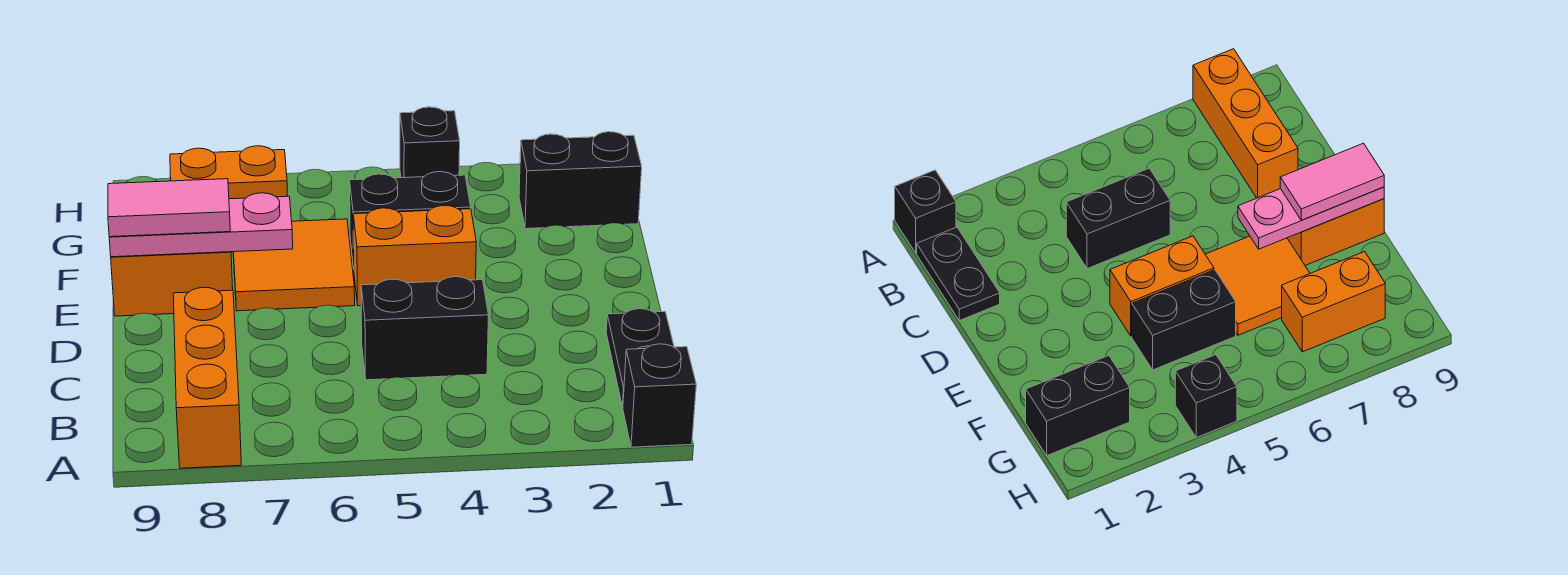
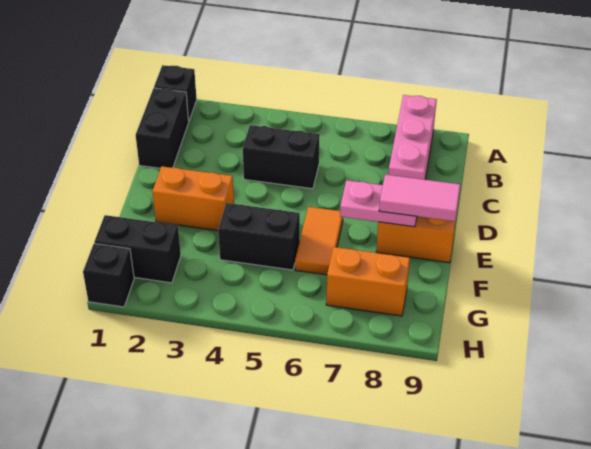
orange 1x3 brick [173,287,241,468] -> pink 1x3 brick [388,95,437,180]
black 1x2 plate [606,309,674,407] -> black 1x2 brick [136,88,189,168]
orange 1x2 brick [353,205,476,306] -> orange 1x2 brick moved to [152,166,234,231]
orange 2x2 tile [233,219,355,311] -> orange 1x2 tile [295,207,343,275]
pink 1x3 plate [109,193,293,257] -> pink 1x2 plate [340,180,417,227]
black 1x1 brick [400,107,460,178] -> black 1x1 brick moved to [83,244,134,307]

